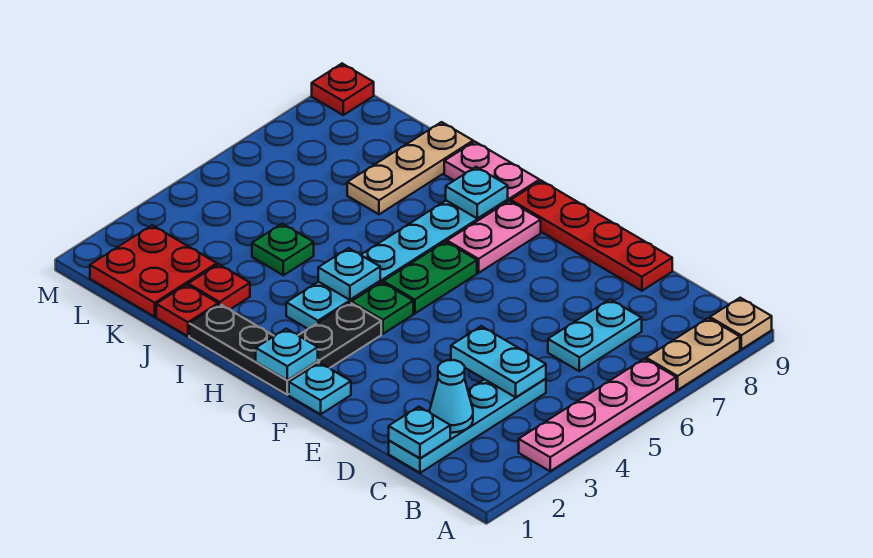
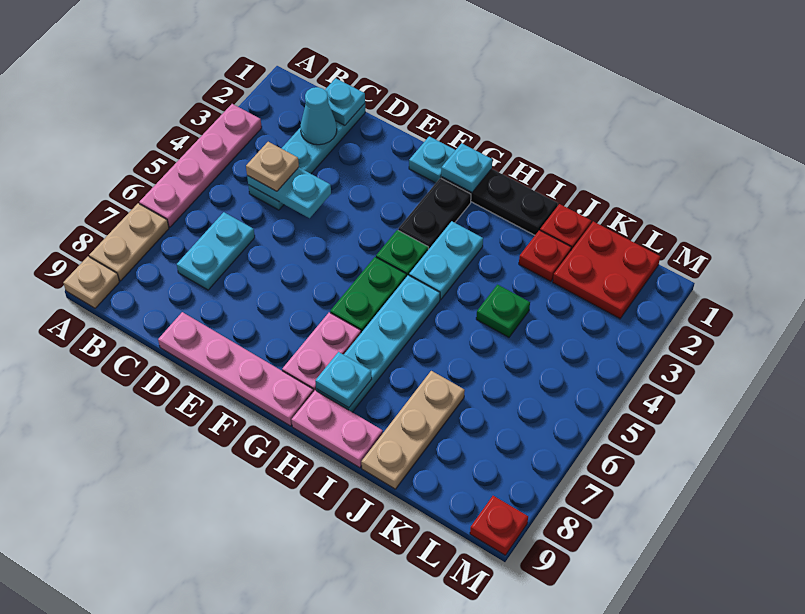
none -> tan 1x1 plate [246,142,299,191]
red 1x4 plate [511,181,672,291] -> pink 1x4 plate [158,312,313,426]
cyan 1x1 plate [318,248,380,300] -> none

